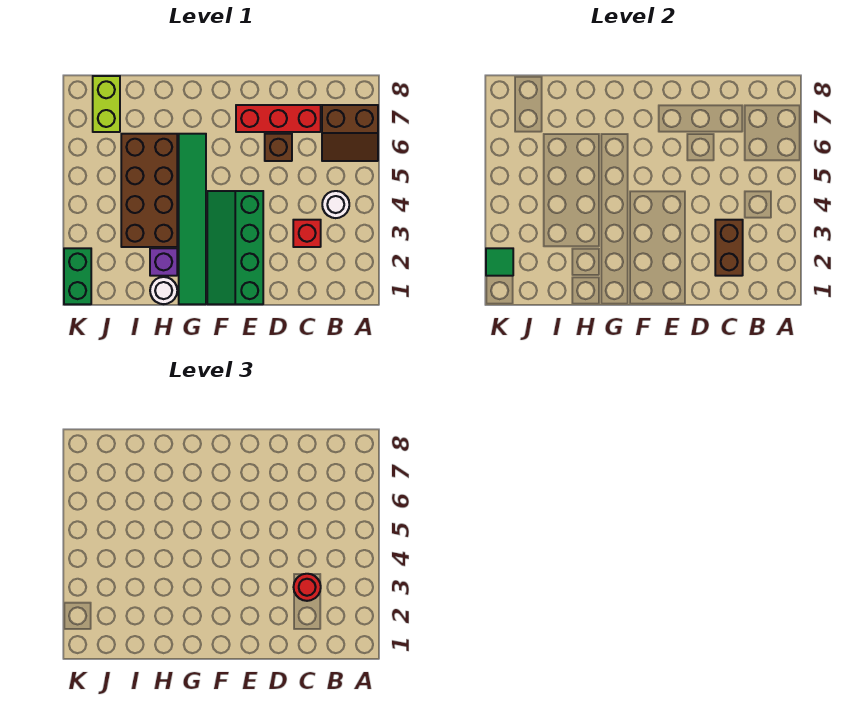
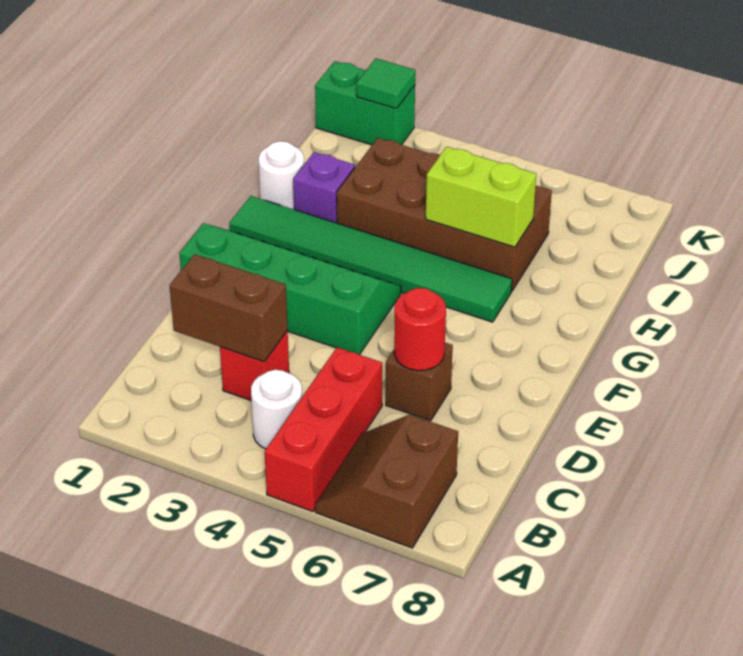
red 1x1 round brick [294,574,321,601] -> red 1x1 round brick moved to [394,288,446,371]
red 1x3 brick [236,105,321,132] -> red 1x3 brick moved to [264,347,382,512]
lime 1x2 brick [93,76,120,132] -> lime 1x2 brick moved to [426,147,536,247]

